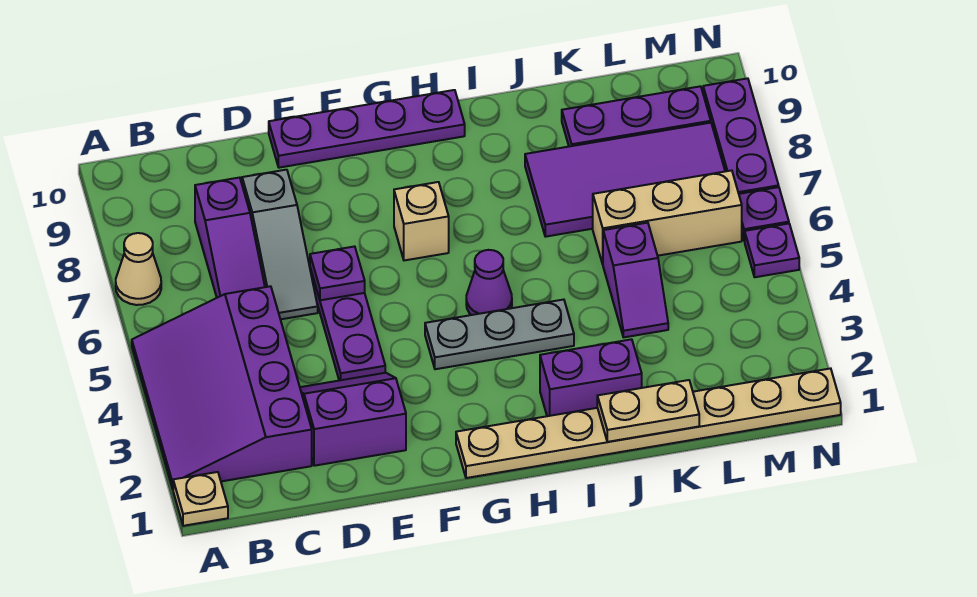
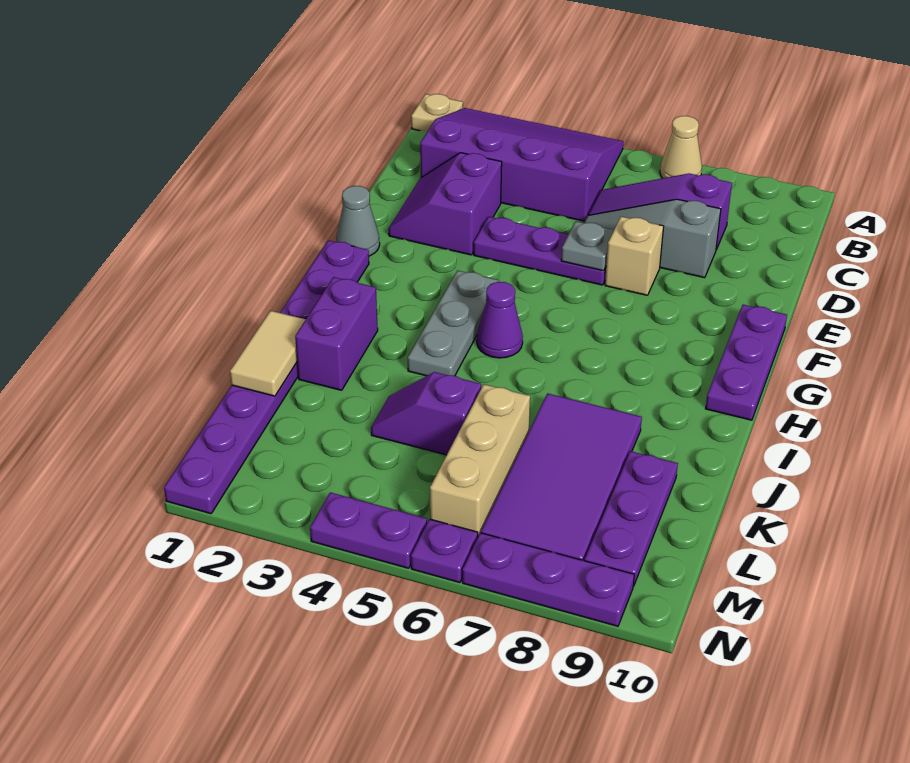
purple 2x2 slope [300,373,406,466] -> purple 2x2 slope turned to [389,153,502,255]
purple 1x1 plate [310,246,365,300] -> grey 1x1 plate [561,221,614,271]
purple 1x4 plate [269,90,465,168] -> purple 1x3 plate [706,305,787,420]
none -> grey 1x1 cone [336,186,380,256]
tan 1x8 plate [456,368,841,478] -> purple 1x8 plate [164,240,369,514]
tan 1x1 brick [394,182,449,260] -> tan 1x1 brick moved to [605,217,664,295]
tan 1x2 plate [597,380,699,442] -> tan 1x2 tile [230,311,306,396]
purple 1x1 plate [745,224,799,277] -> purple 1x2 plate [310,492,427,568]

